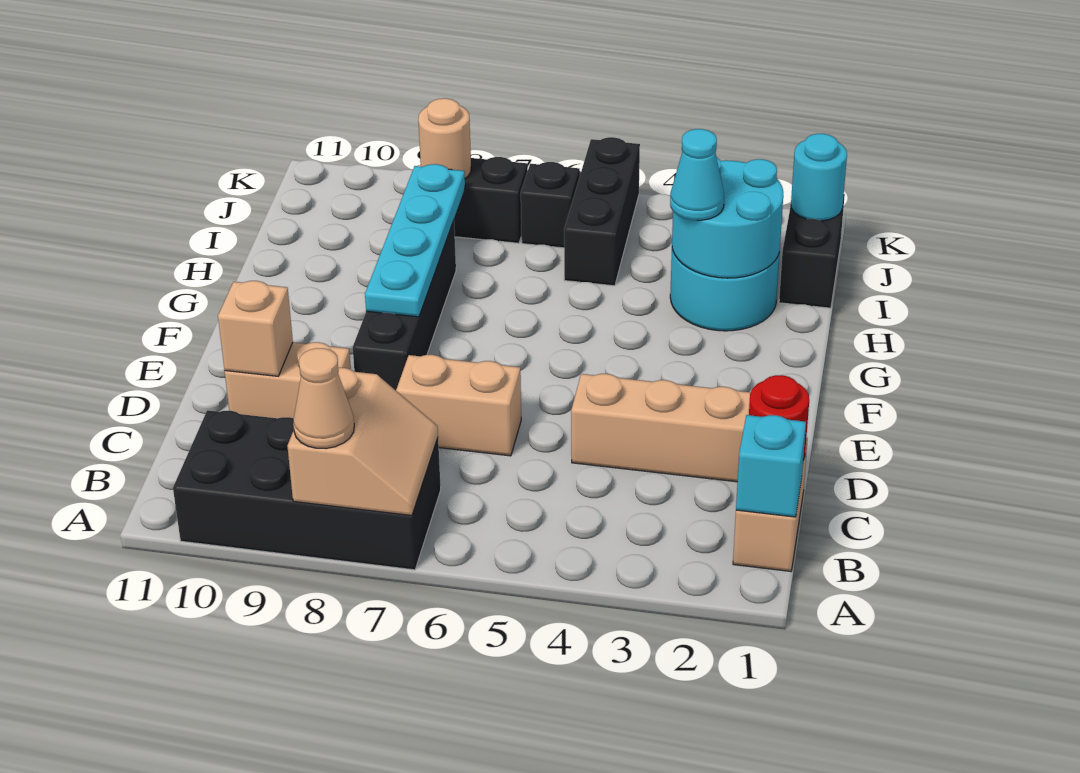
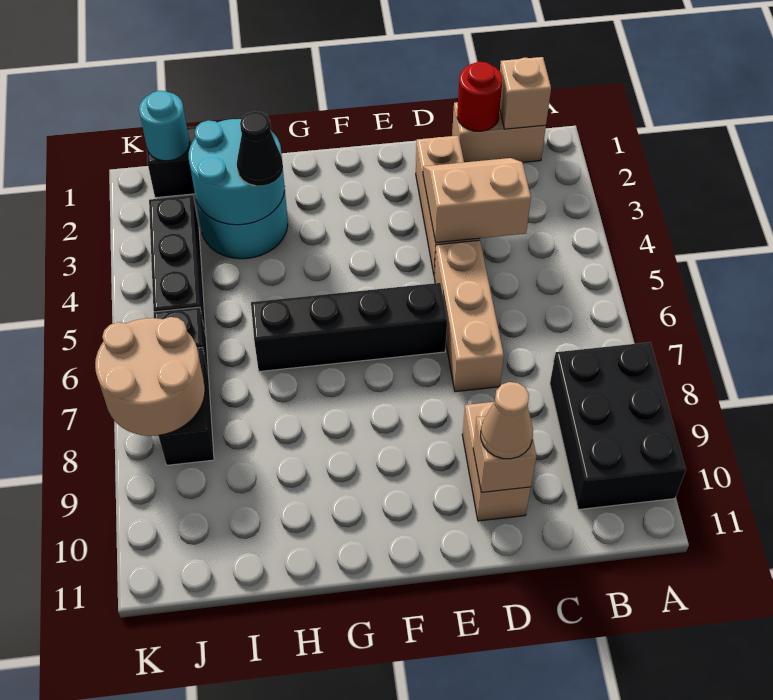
black 2x4 brick [173,410,441,570] -> black 2x3 brick [550,342,686,510]
tan 2x2 slope [287,368,438,516] -> tan 2x2 slope moved to [423,158,531,243]
tan 1x1 cone [293,348,354,448] -> tan 1x1 cone moved to [481,382,533,459]
cyan 1x1 brick [736,415,806,517] -> tan 1x1 brick [500,57,551,129]
tan 1x2 brick [396,355,521,456] -> tan 1x3 brick [434,240,504,392]
black 1x4 brick [353,221,456,390] -> black 1x4 brick moved to [251,283,447,372]
cyan 1x4 plate [365,164,465,317] -> none
cyan 1x1 cone [670,129,724,220] -> black 1x1 cone [237,111,283,186]
black 1x3 brick [564,137,640,286] -> black 1x3 brick turned to [149,195,206,335]
tan 1x1 round brick [418,98,471,178] -> tan 2x2 round brick [95,317,205,436]

